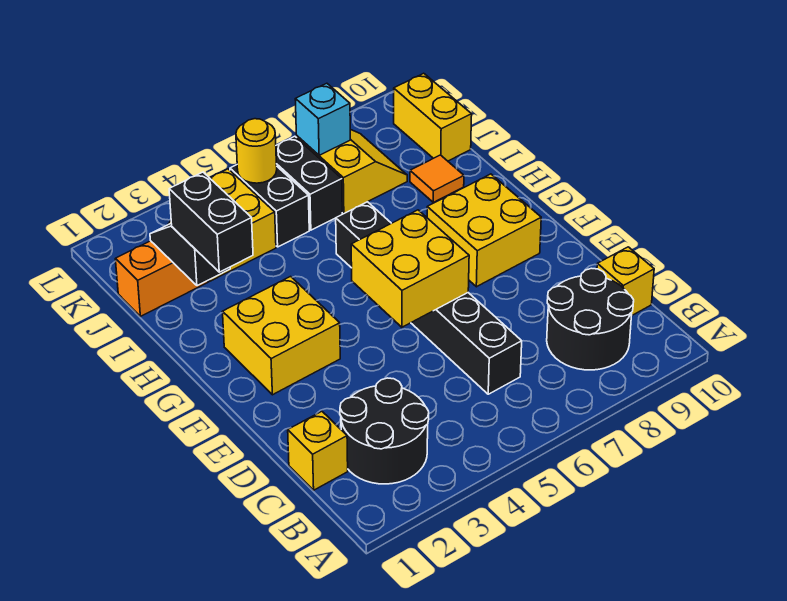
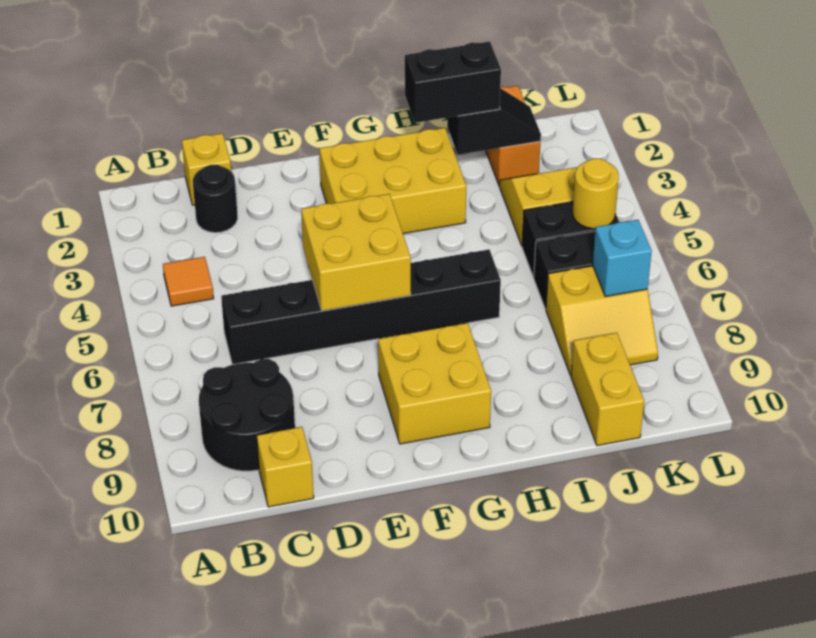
black 2x2 round brick [340,378,429,484] -> black 1x1 round brick [193,165,238,233]
yellow 2x2 brick [223,277,340,395] -> yellow 2x3 brick [319,128,466,234]
orange 1x1 tile [410,155,464,202] -> orange 1x1 tile moved to [163,257,214,306]
yellow 1x2 brick [394,73,472,161] -> yellow 1x2 brick turned to [571,333,644,446]

